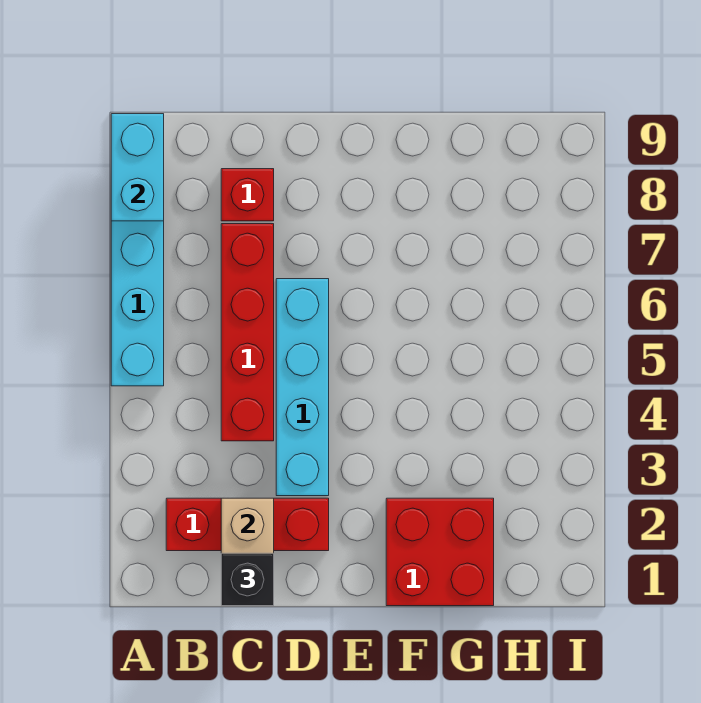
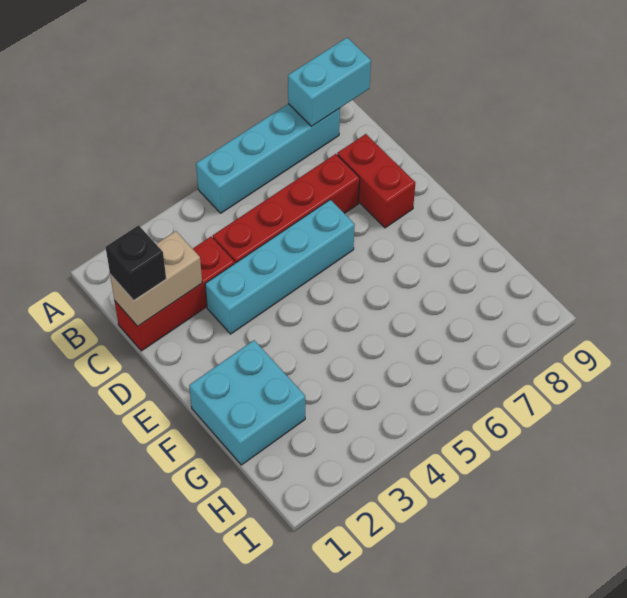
red 1x3 brick [166,498,329,551] -> red 1x3 brick turned to [115,237,235,351]
red 1x1 brick [221,169,274,221] -> red 1x2 brick [337,134,415,228]
red 2x2 brick [386,498,494,606] -> cyan 2x2 brick [189,340,305,465]

